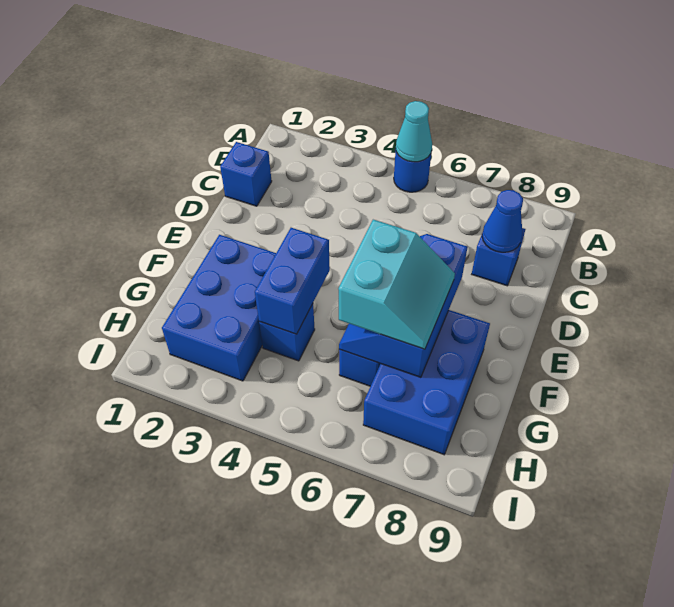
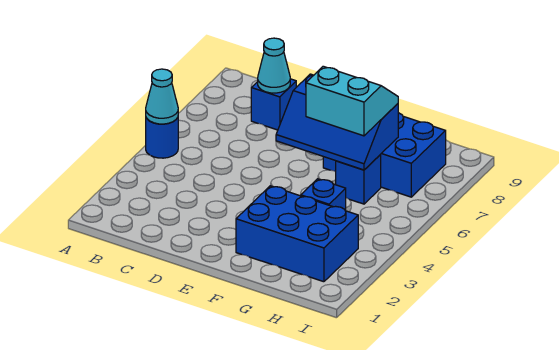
blue 1x1 brick [220,142,272,206] -> none
blue 1x1 cone [482,190,523,252] -> cyan 1x1 cone [258,38,290,93]
blue 1x2 brick [255,228,330,334] -> none

